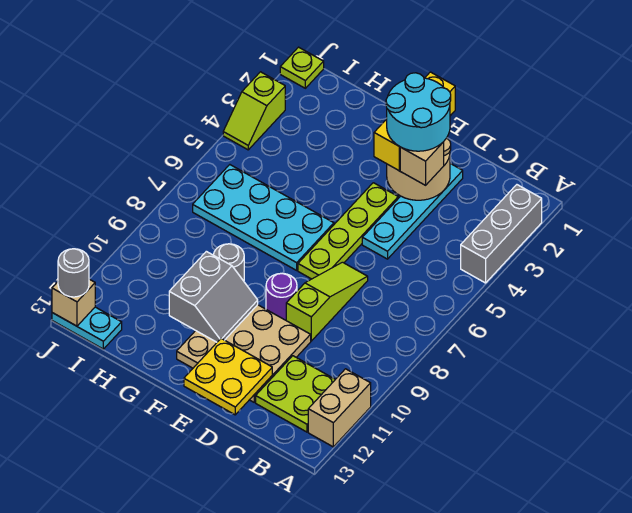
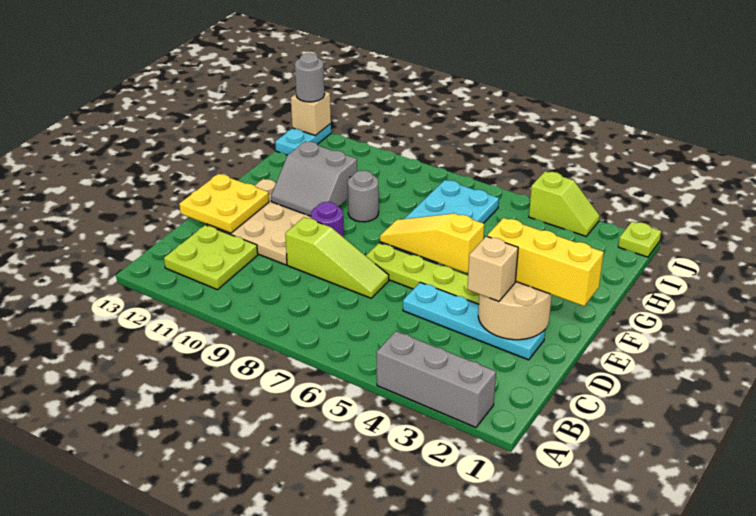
tan 1x2 brick [308,369,371,447] -> none
cyan 2x2 round brick [386,73,451,151] -> none
none -> yellow 1x3 slope [380,214,484,273]
lime 1x2 slope [223,72,285,150] -> lime 1x2 slope turned to [529,171,600,236]

